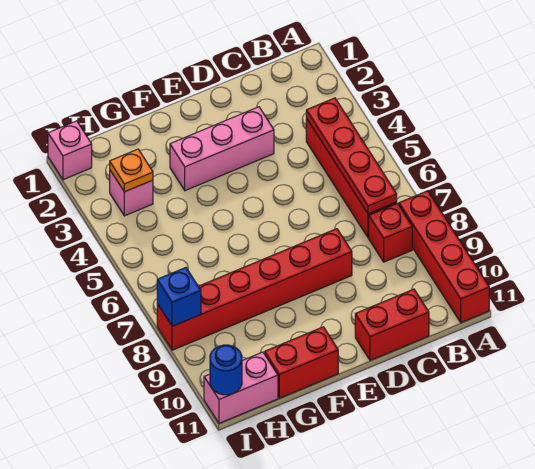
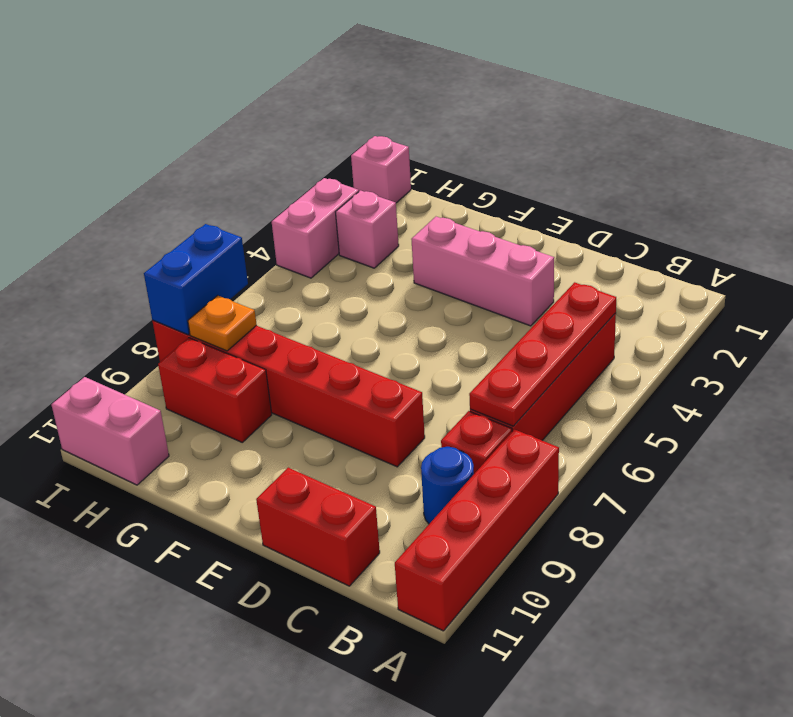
red 1x2 brick [265,327,338,398] -> red 1x2 brick moved to [158,338,272,442]
orange 1x1 plate [110,149,153,192] -> orange 1x1 plate moved to [188,295,257,351]
none -> pink 1x2 brick [272,178,359,278]
blue 1x1 brick [157,268,201,326] -> blue 1x2 brick [144,224,248,335]
blue 1x1 round brick [210,345,242,395] -> blue 1x1 round brick moved to [421,447,474,524]

